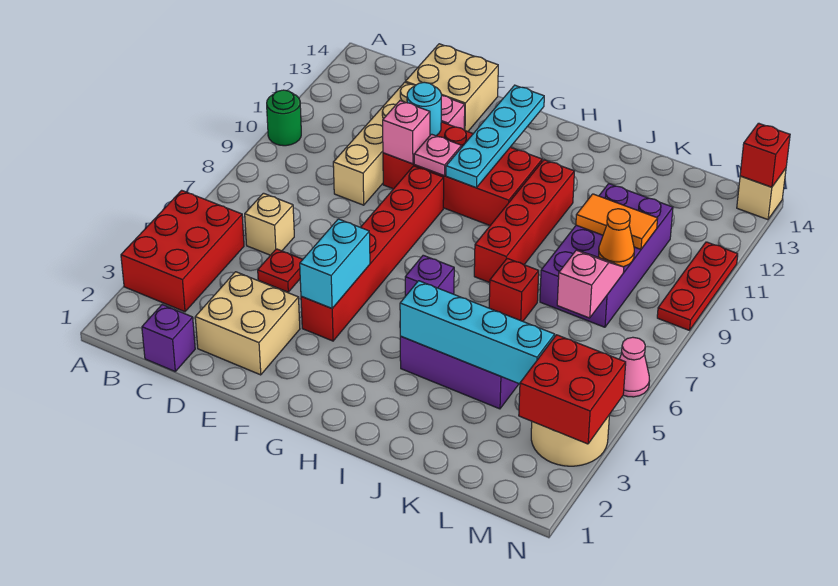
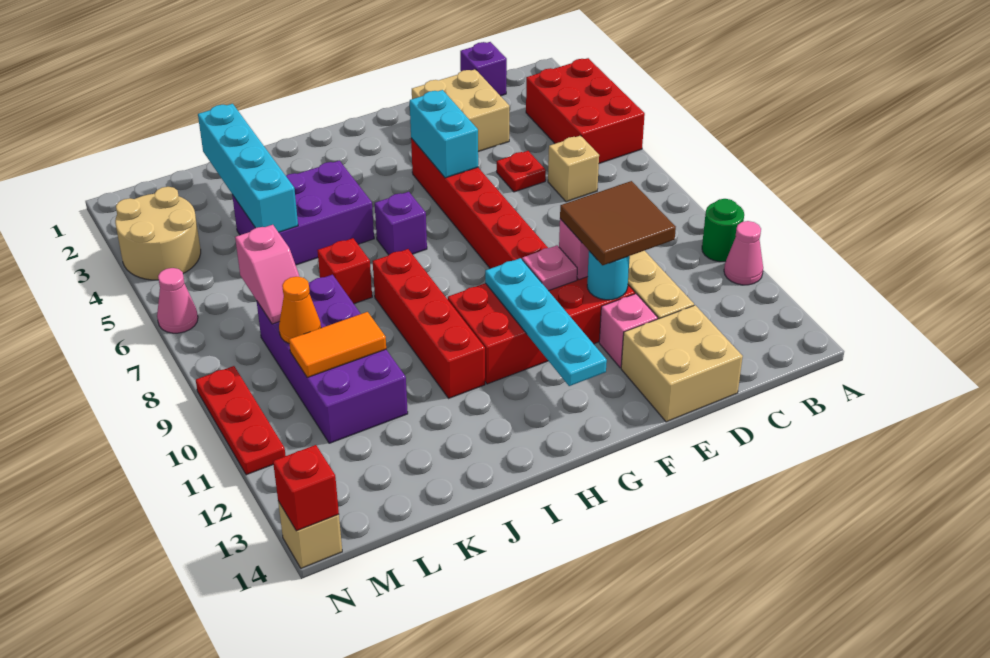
none -> pink 1x1 cone [724,221,763,285]
none -> brown 2x2 tile [560,181,676,265]
cyan 1x4 brick [400,281,555,384] -> cyan 1x4 brick turned to [198,104,298,232]
red 2x2 brick [519,335,626,444] -> none

